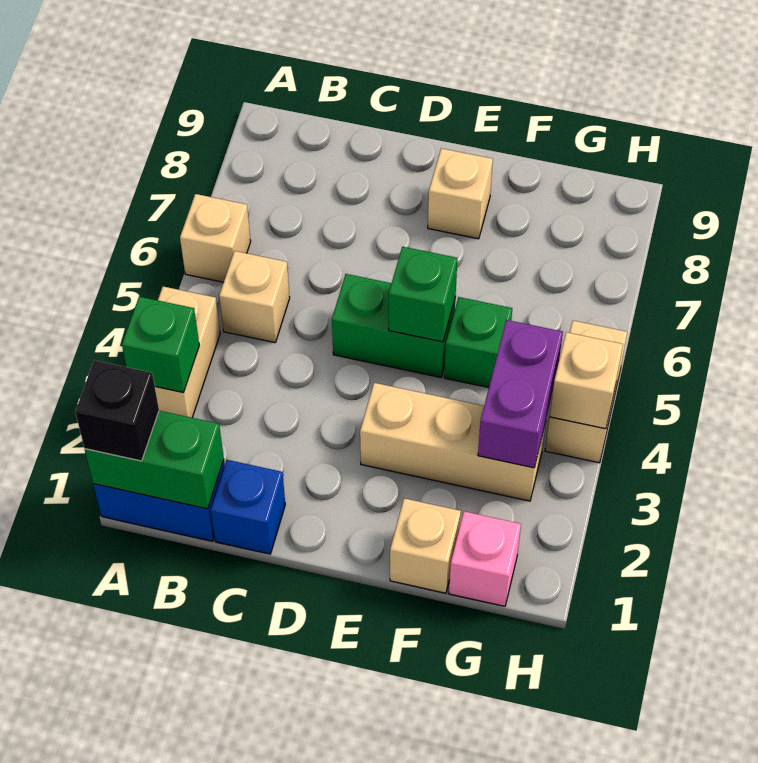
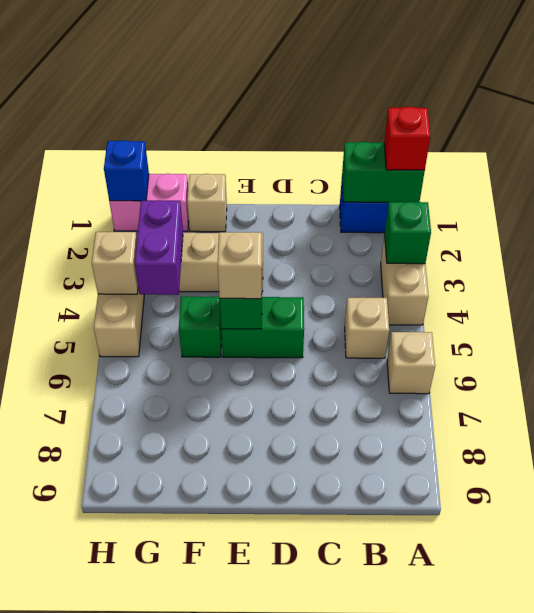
black 1x1 brick [75,360,159,461] -> red 1x1 brick [384,106,430,170]
blue 1x1 brick [211,460,285,554] -> blue 1x1 brick moved to [104,140,149,201]
tan 1x1 brick [428,148,493,239] -> tan 1x1 brick moved to [218,232,262,299]
pink 1x1 brick [449,511,521,606] -> pink 1x2 brick [109,174,189,231]

